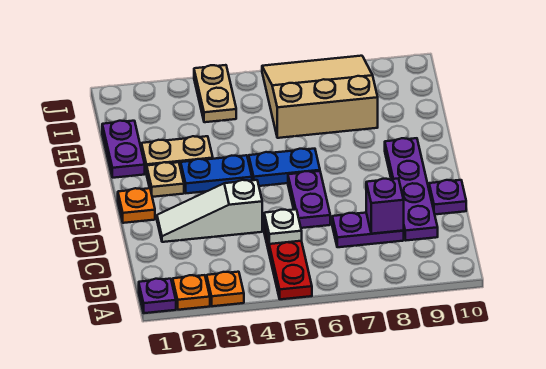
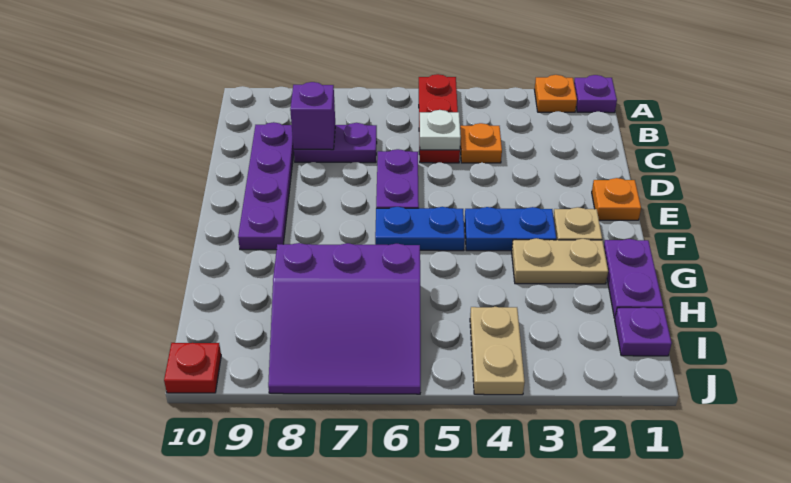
orange 1x1 plate [207,272,244,306] -> orange 1x1 plate moved to [460,123,502,163]
white 1x3 slope [157,180,262,242] -> none
purple 1x1 plate [429,180,466,214] -> purple 1x1 plate moved to [615,307,672,356]
tan 3x3 slope [262,56,378,138] -> purple 3x3 slope [268,243,421,394]
none -> red 1x1 plate [164,343,221,393]

